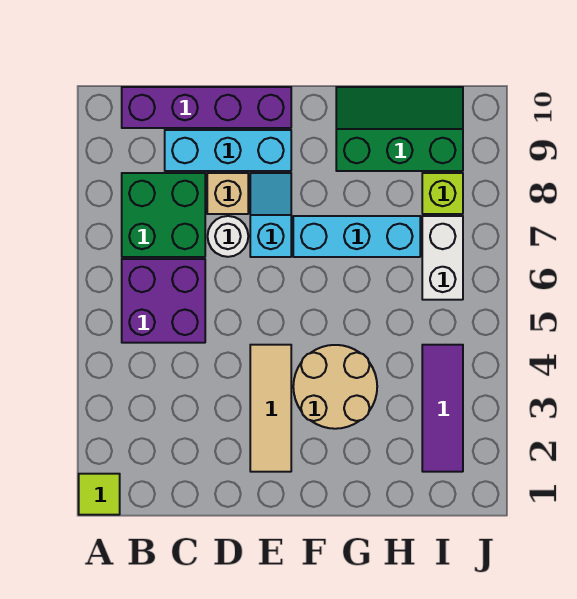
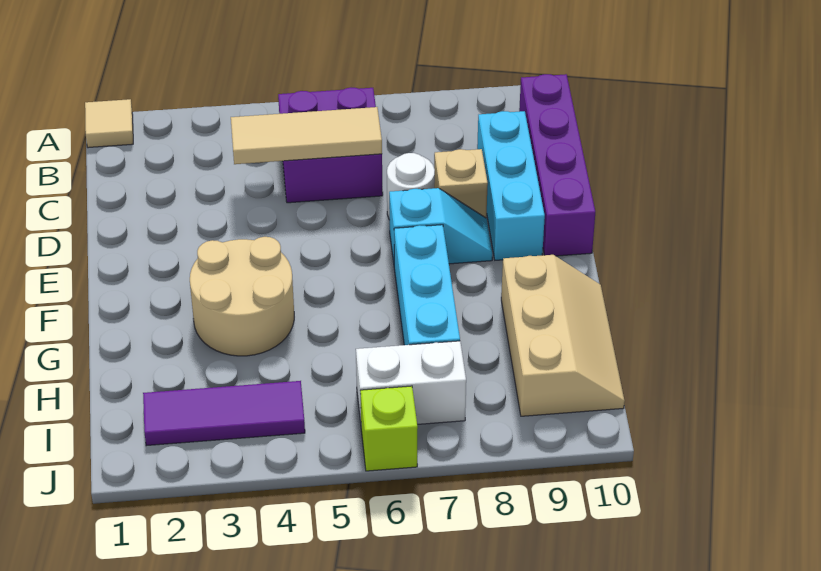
lime 1x1 tile [79,474,120,515] -> tan 1x1 tile [85,99,133,148]
green 2x2 brick [122,173,205,257] -> none
tan 1x3 tile [250,345,291,472] -> tan 1x3 tile moved to [231,107,382,164]
green 2x3 slope [336,87,463,171] -> tan 2x3 slope [501,255,625,416]
lime 1x1 brick [422,173,463,214] -> lime 1x1 brick moved to [360,386,418,471]

